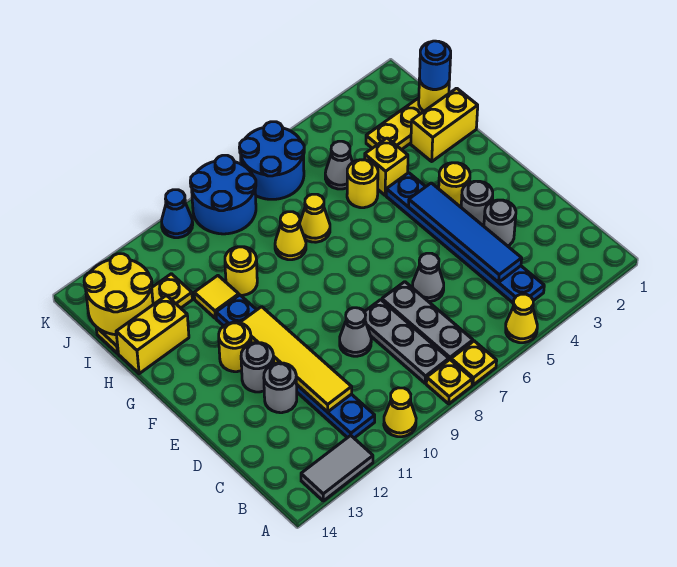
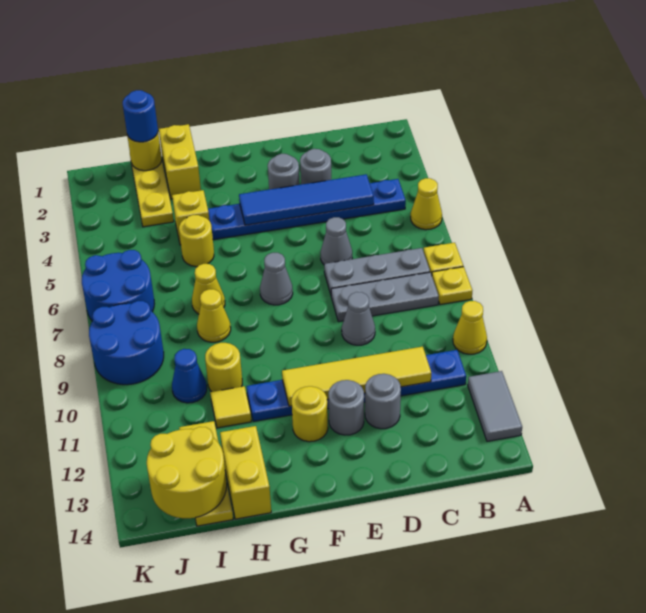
yellow 1x1 round brick [439,163,470,207] -> none
grey 1x1 cone [325,141,353,189] -> grey 1x1 cone moved to [260,253,293,305]
blue 1x1 cone [162,190,193,238] -> blue 1x1 cone moved to [172,349,207,403]

